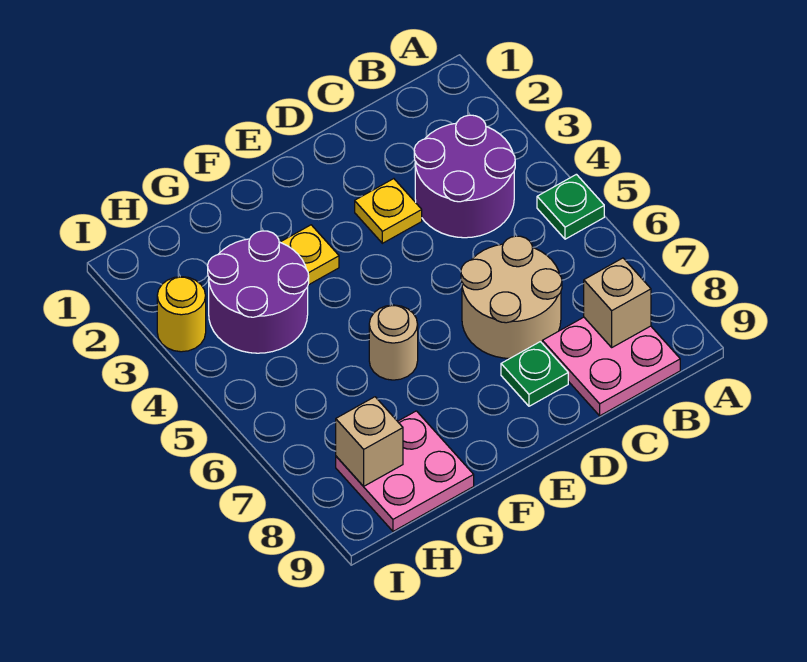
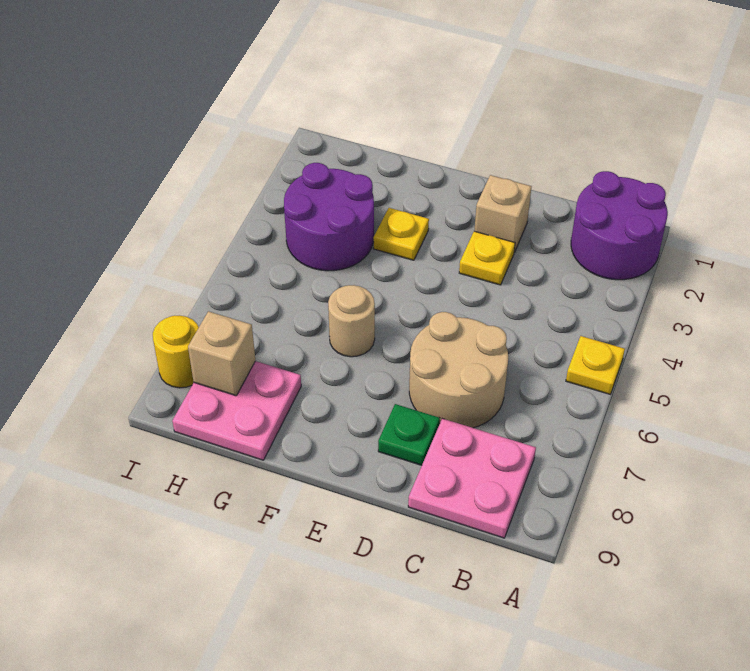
green 1x1 plate [537,174,604,239] -> yellow 1x1 plate [566,336,625,394]
purple 2x2 round brick [414,115,515,238] -> purple 2x2 round brick moved to [571,171,668,280]
tan 1x1 brick [584,258,651,347] -> tan 1x1 brick moved to [474,175,532,253]
yellow 1x1 round brick [157,277,206,352] -> yellow 1x1 round brick moved to [153,316,199,388]

